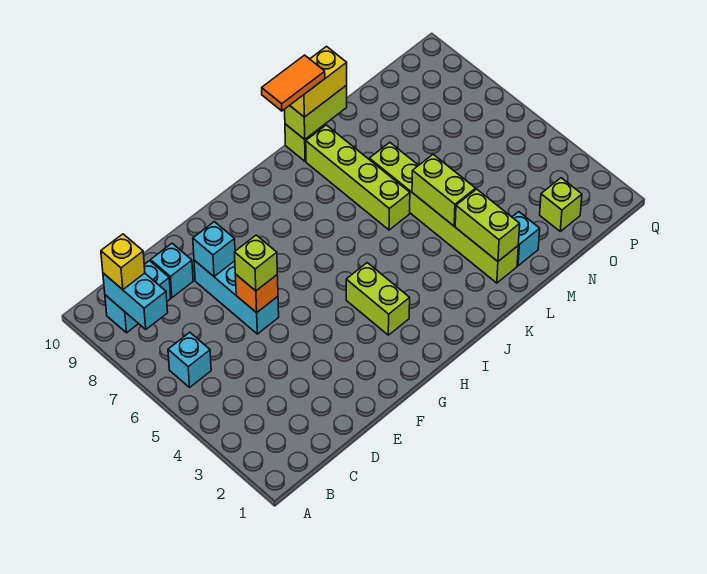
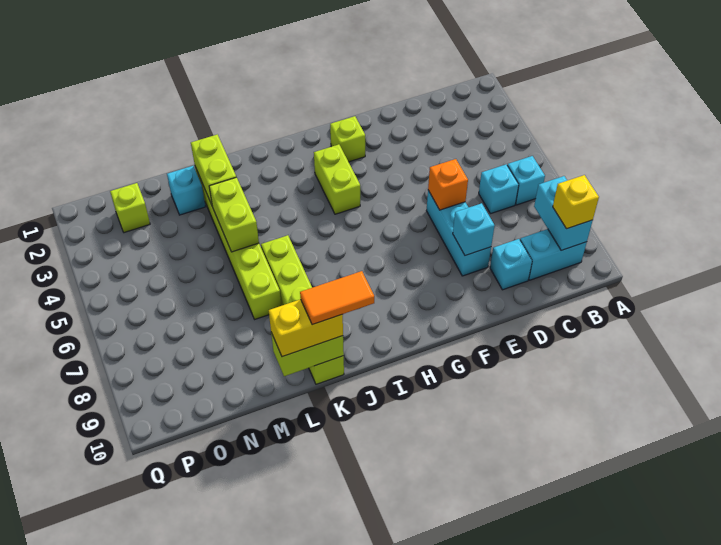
none -> cyan 1x1 brick [479,164,519,214]
lime 1x1 brick [234,235,277,291] -> lime 1x1 brick moved to [330,116,365,162]

